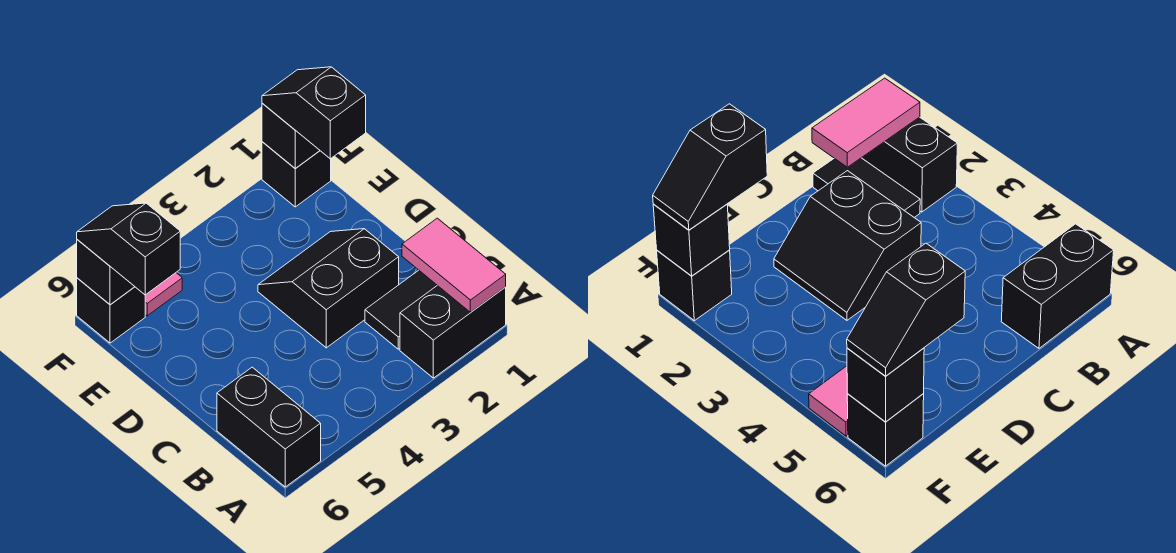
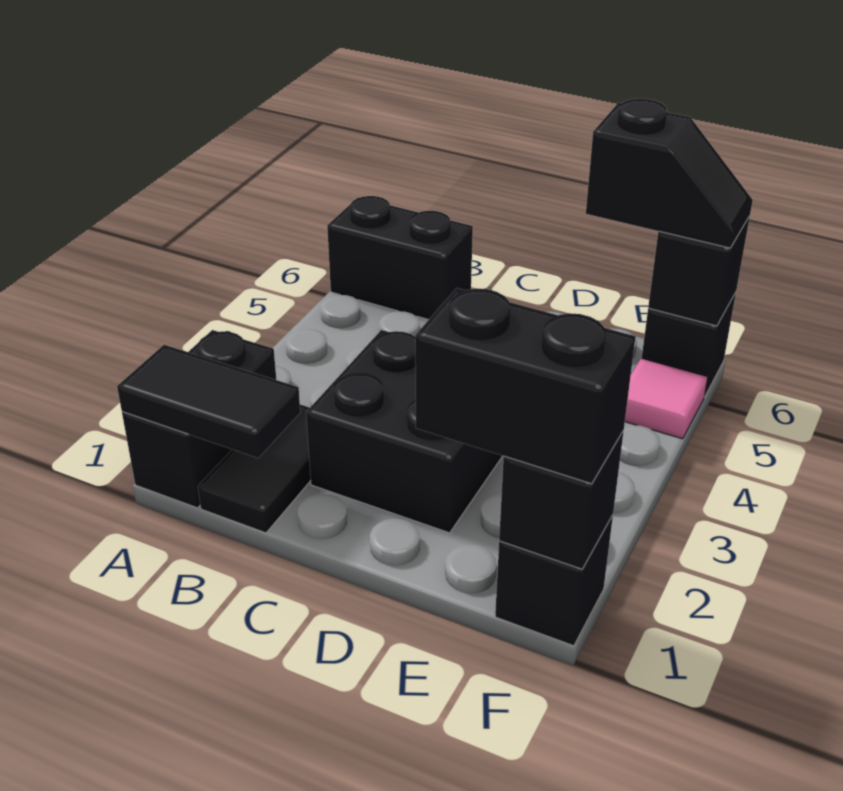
pink 1x2 tile [402,218,506,312] -> black 1x2 tile [117,345,300,458]
black 2x2 slope [258,229,399,348] -> black 2x2 brick [306,330,502,533]
black 1x2 slope [262,67,366,159] -> black 1x2 brick [415,288,636,484]

